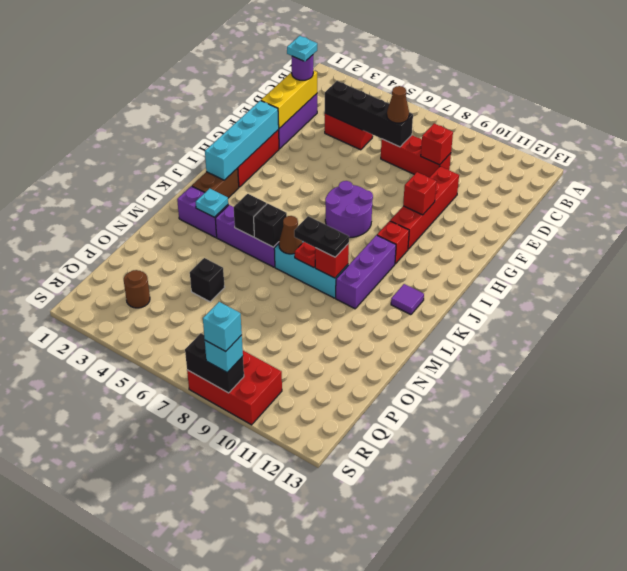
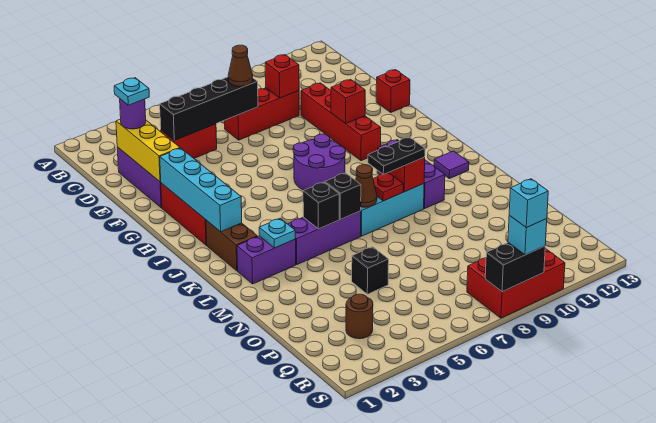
red 1x1 brick [377,221,409,264] -> red 1x1 brick moved to [376,70,410,112]

